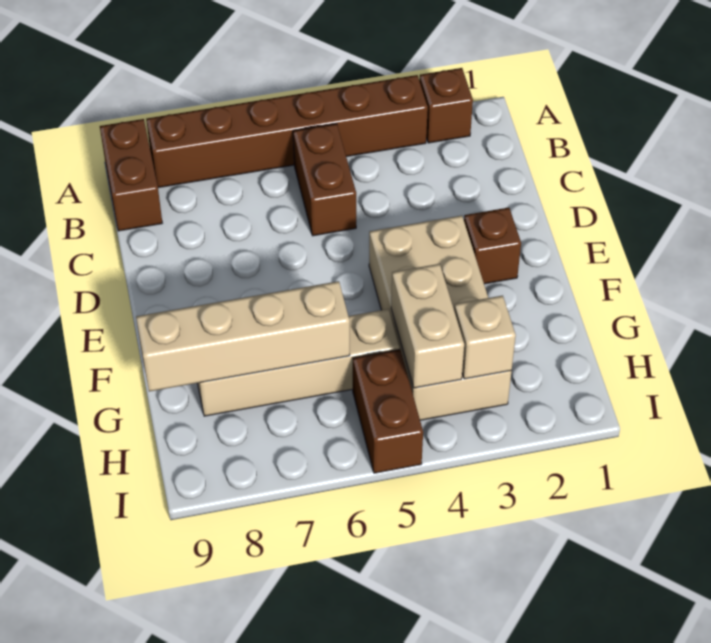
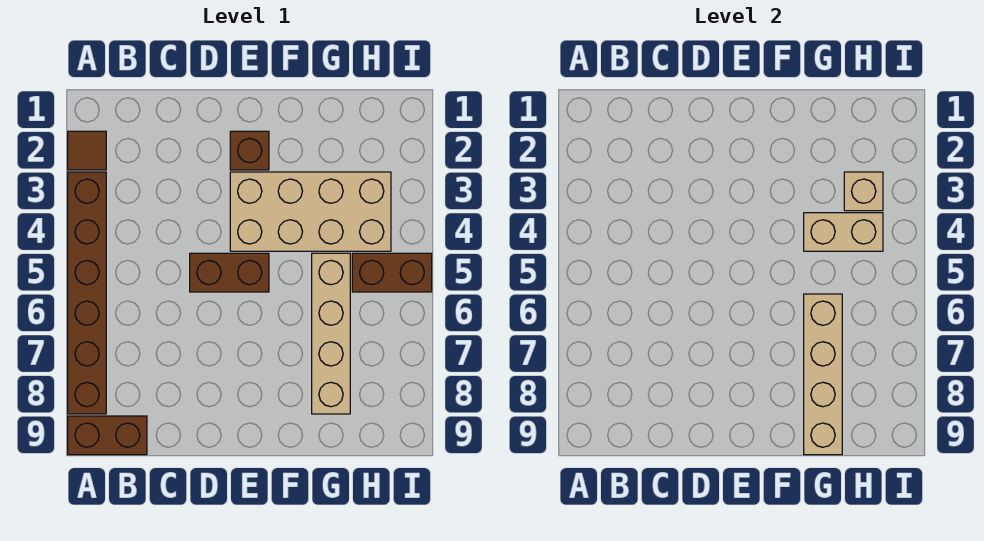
brown 1x1 brick [419,68,473,143] -> brown 1x1 tile [68,131,106,170]
brown 1x2 brick [293,124,356,236] -> brown 1x2 brick moved to [190,253,269,292]

